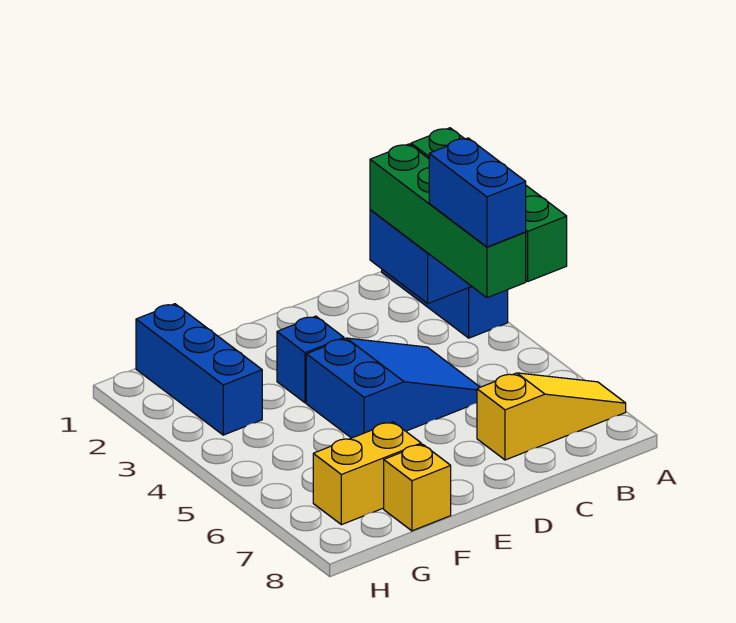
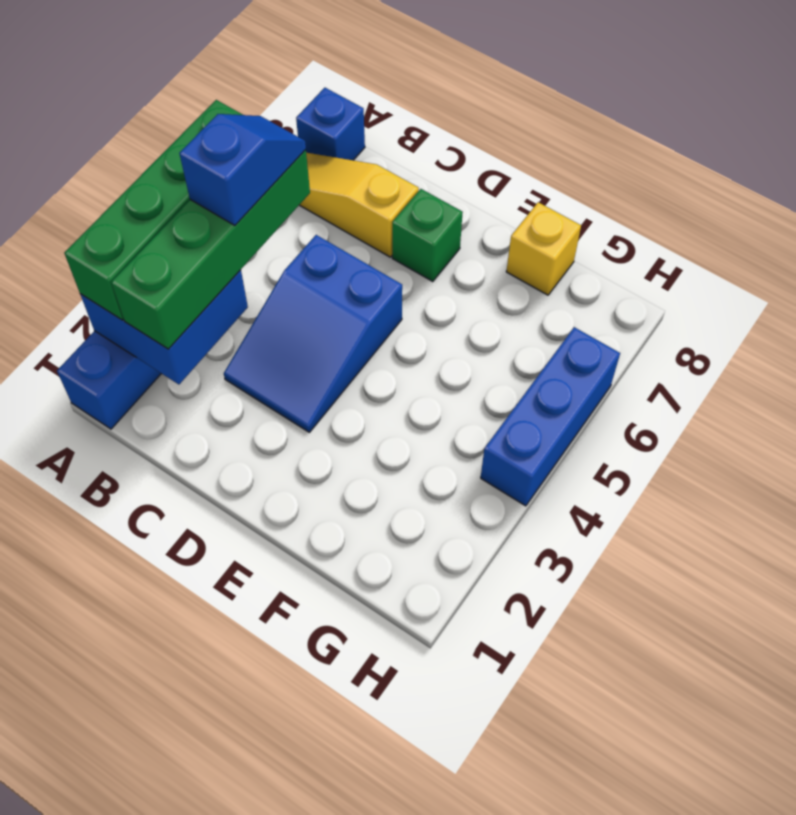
blue 1x2 brick [429,138,526,247] -> blue 1x2 slope [179,114,306,226]
blue 2x3 slope [306,338,480,438] -> blue 2x3 slope turned to [224,235,402,432]
none -> green 1x1 brick [392,189,463,282]
blue 1x1 brick [277,316,344,403] -> blue 1x1 brick moved to [296,88,365,160]
yellow 1x2 brick [313,422,421,525] -> none
blue 1x3 brick [136,304,262,435] -> blue 1x3 brick moved to [481,327,620,506]

